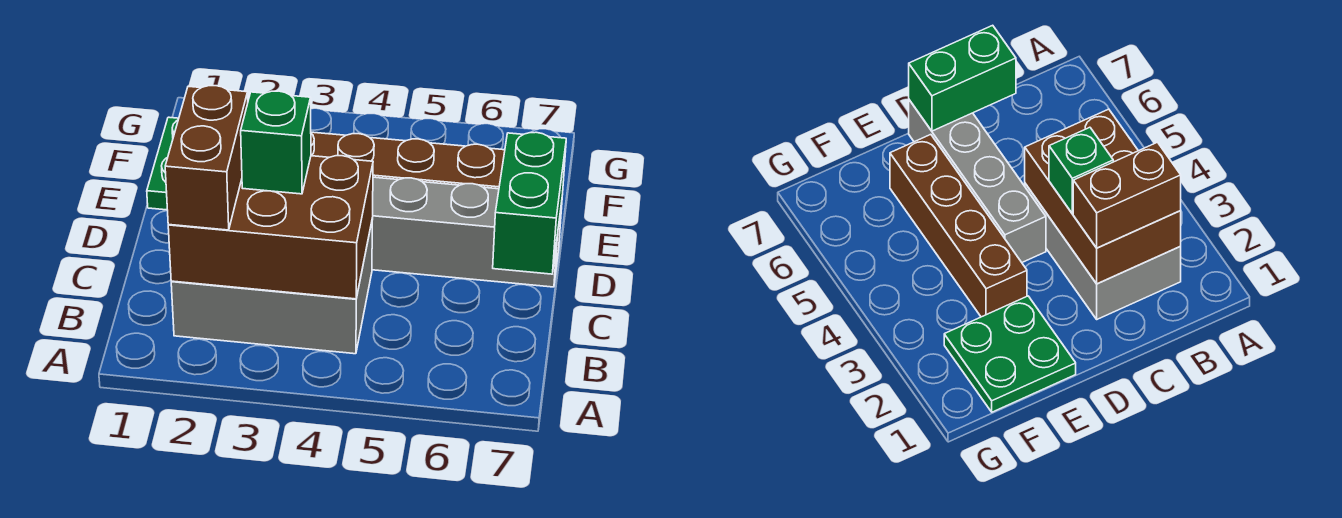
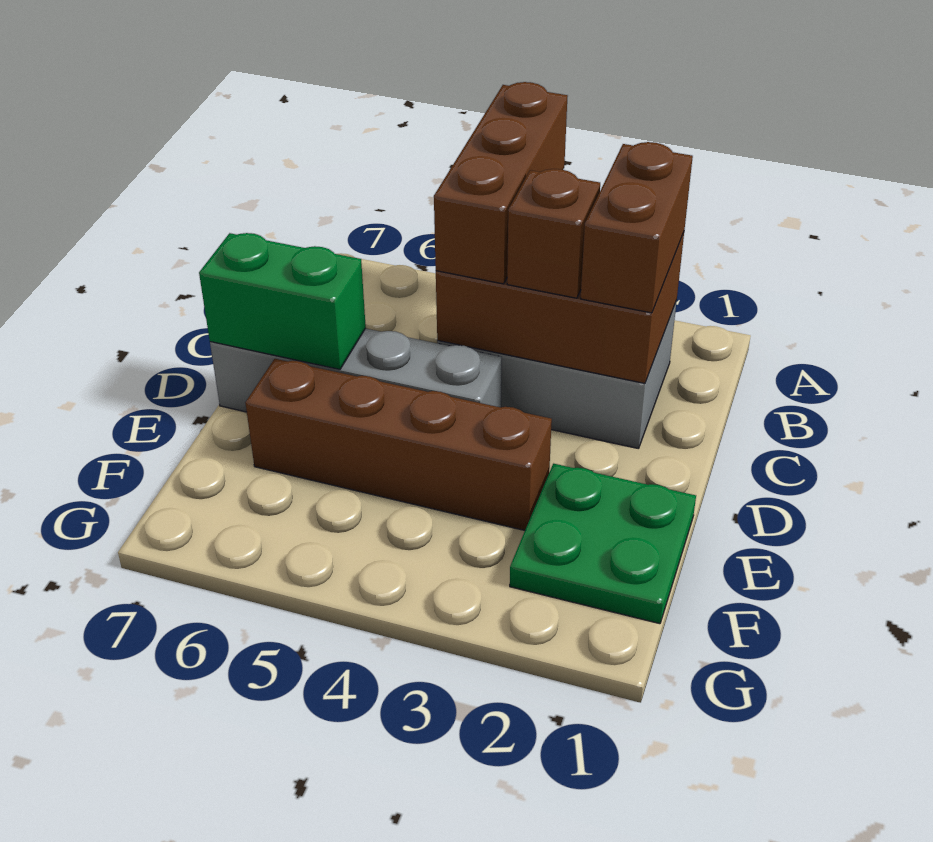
none -> brown 1x3 brick [434,82,568,284]
green 1x1 brick [241,91,311,194] -> brown 1x1 brick [507,169,600,298]
green 1x2 brick [493,132,566,274] -> green 1x2 brick turned to [199,233,366,369]

